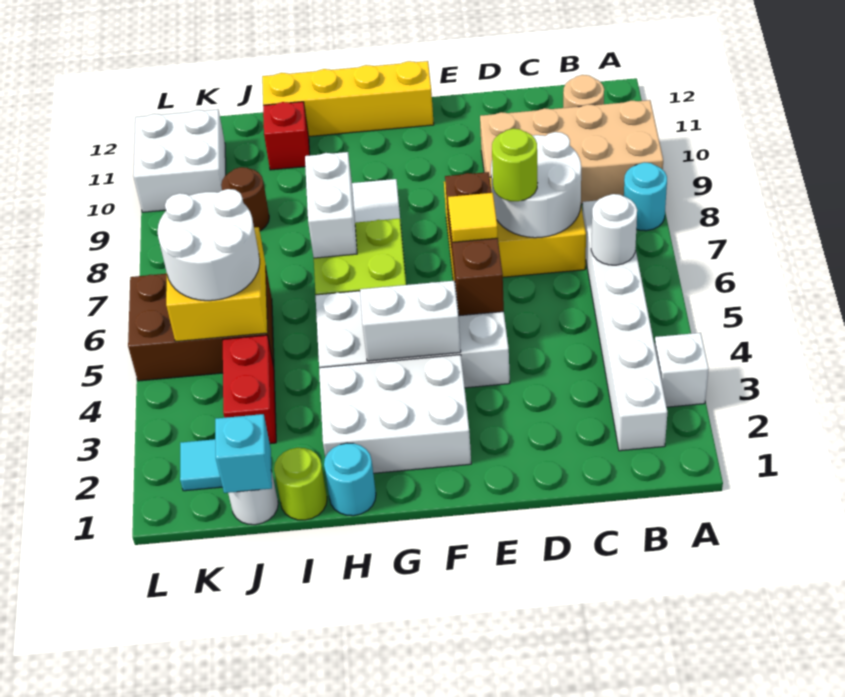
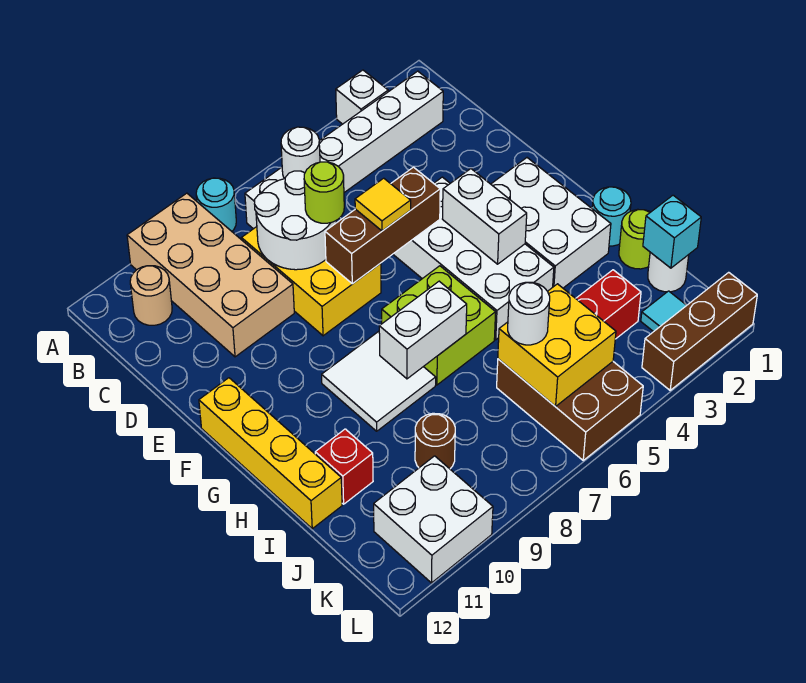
white 2x2 round brick [158,189,260,301] -> white 1x1 round brick [508,282,550,345]
none -> brown 1x3 brick [642,272,757,390]

